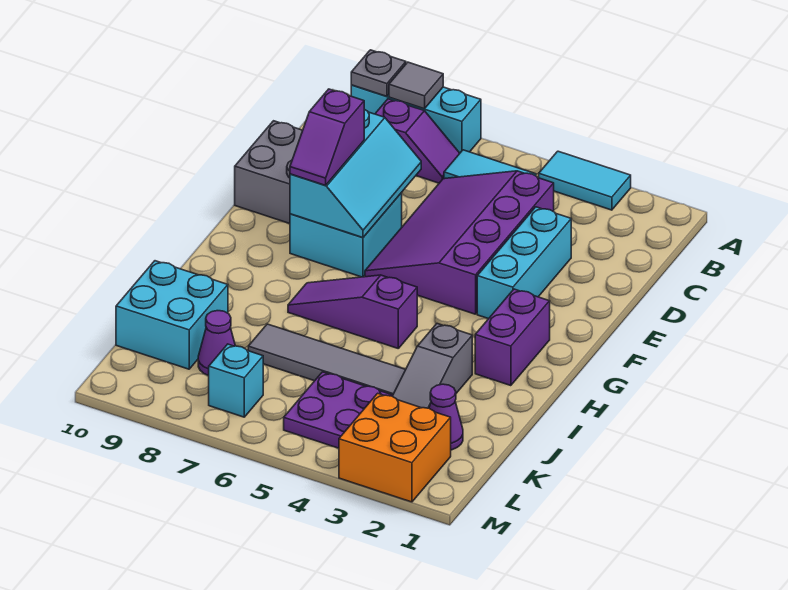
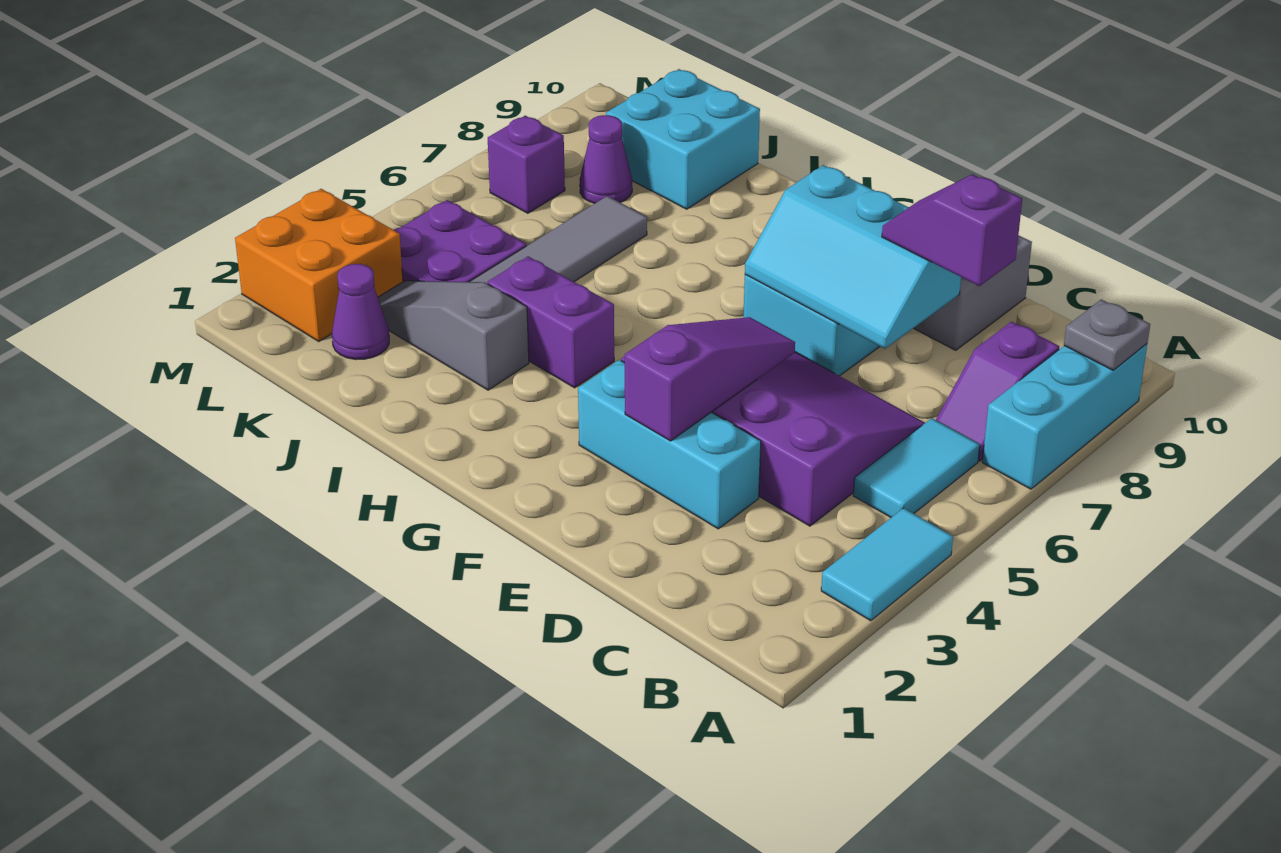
grey 1x1 tile [389,62,443,109] -> none
purple 1x2 slope [290,89,364,185] -> purple 1x2 slope moved to [882,174,1022,286]
purple 1x2 brick [475,289,550,386] -> purple 1x2 brick moved to [488,256,614,388]
purple 1x3 slope [288,275,417,348] -> purple 1x3 slope moved to [625,317,795,441]
cyan 1x1 brick [209,344,263,417] -> purple 1x1 brick [488,116,565,213]

